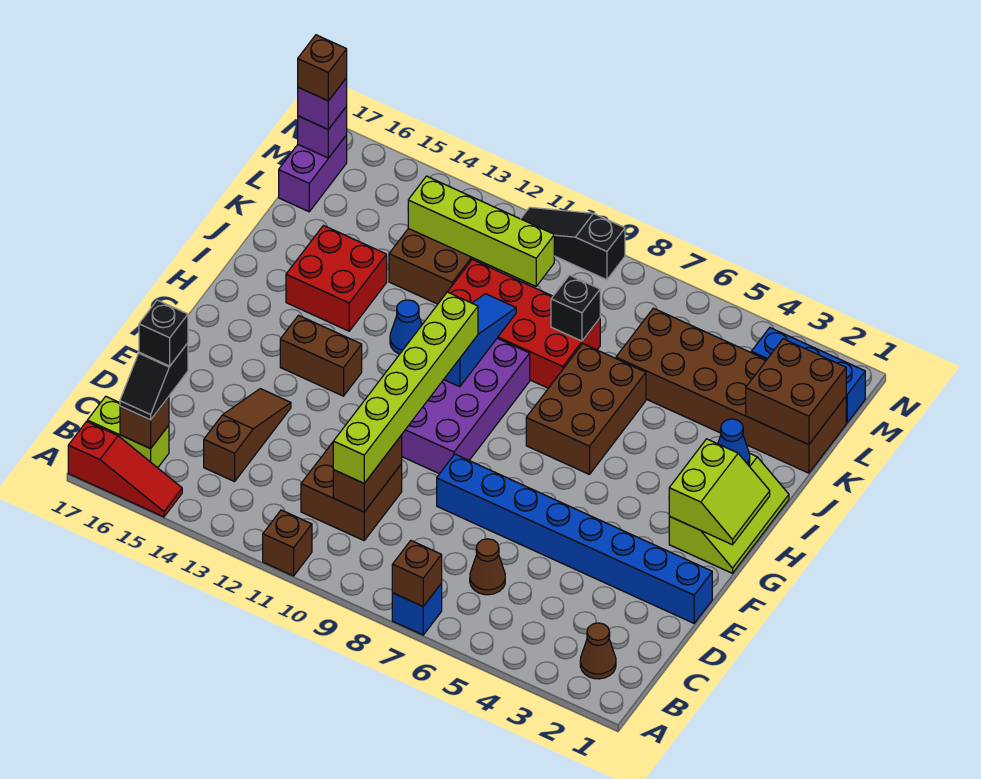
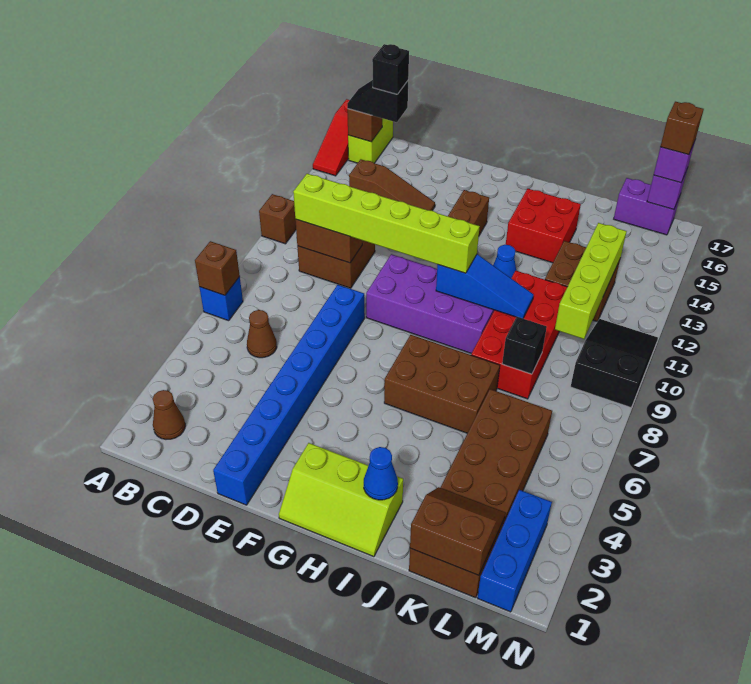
lime 2x2 slope [669,439,770,545] -> none
brown 2x2 brick [746,339,846,445] -> brown 2x2 slope [410,487,505,575]
black 1x3 slope [521,207,625,280] -> black 2x3 slope [571,319,658,408]

